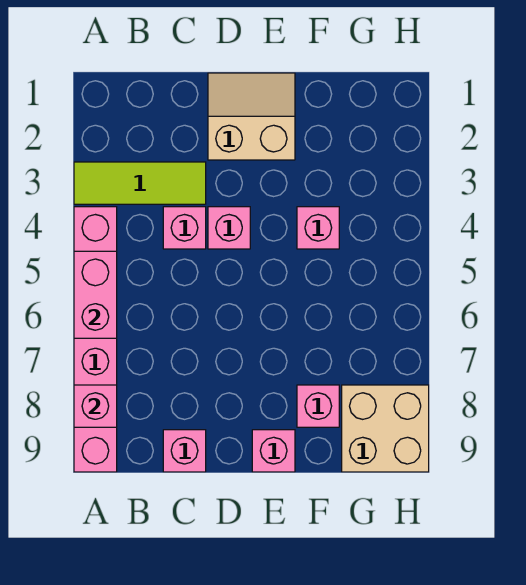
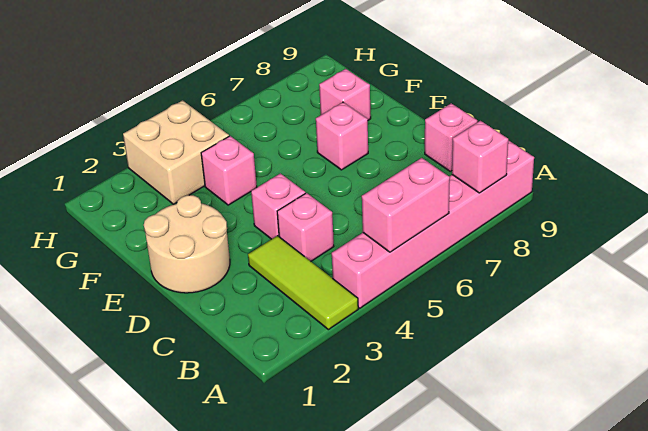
tan 2x2 slope [208,73,295,160] -> tan 2x2 round brick [144,195,230,293]
pink 1x1 brick [252,430,295,472] -> pink 1x1 brick moved to [316,102,368,170]
tan 2x2 brick [342,385,429,472] -> tan 2x2 brick moved to [123,101,229,204]

